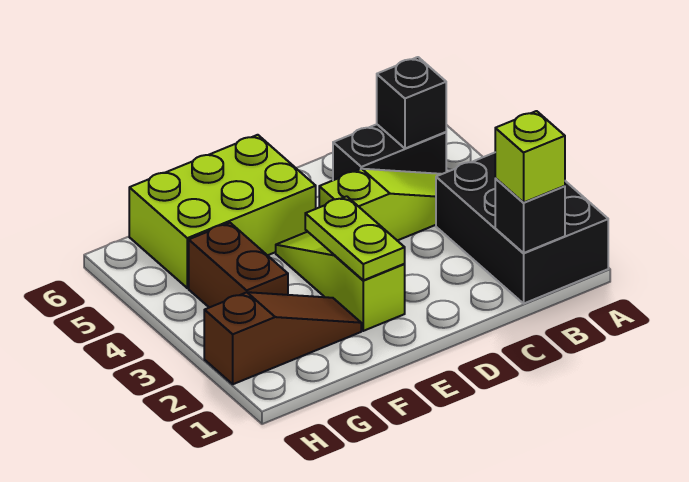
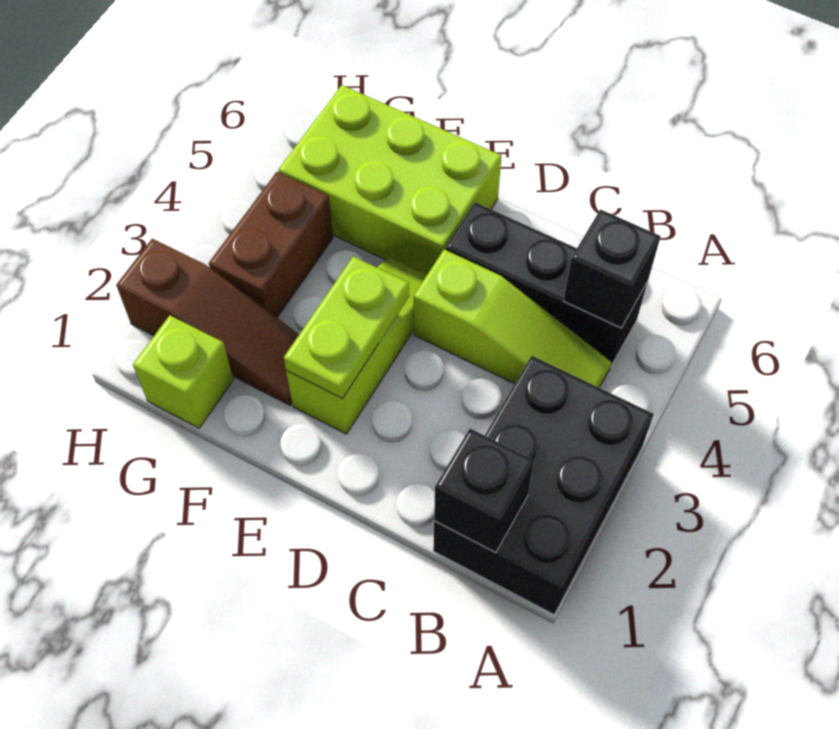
lime 1x1 brick [495,111,565,202] -> lime 1x1 brick moved to [133,315,233,428]
black 1x2 brick [333,124,446,180] -> black 1x3 brick [445,202,648,366]

